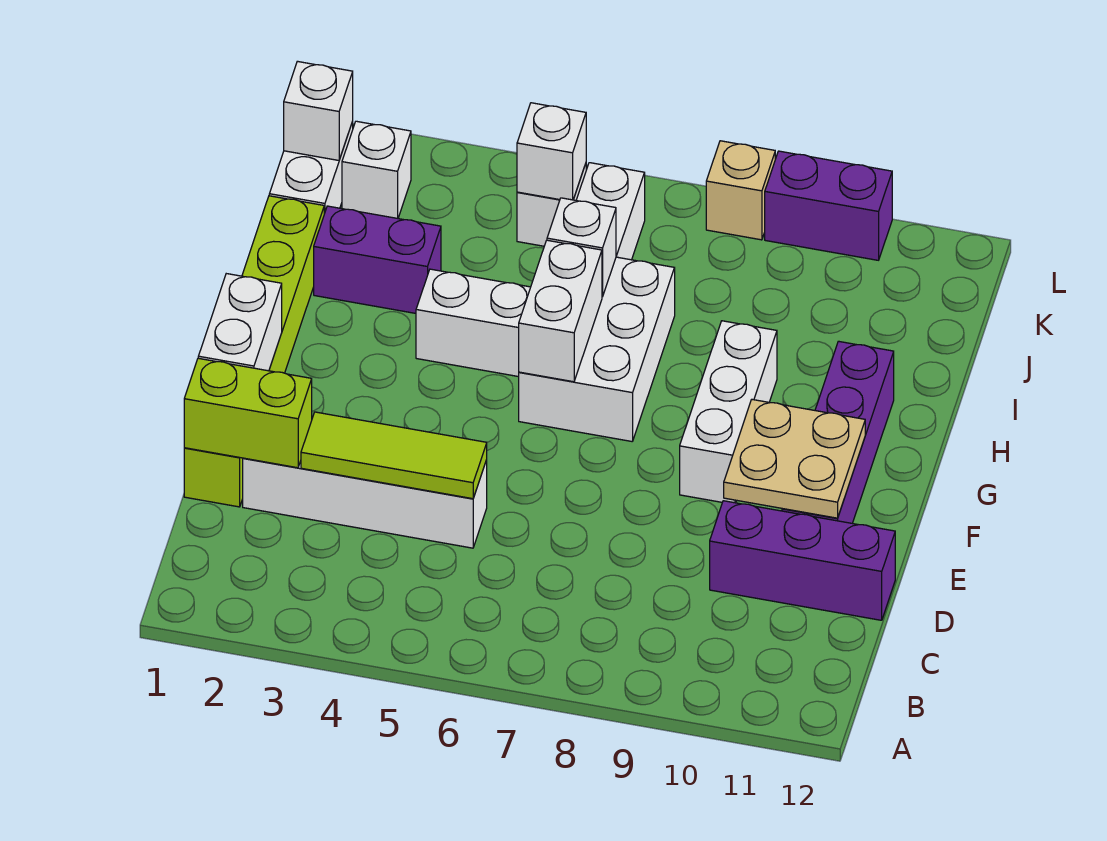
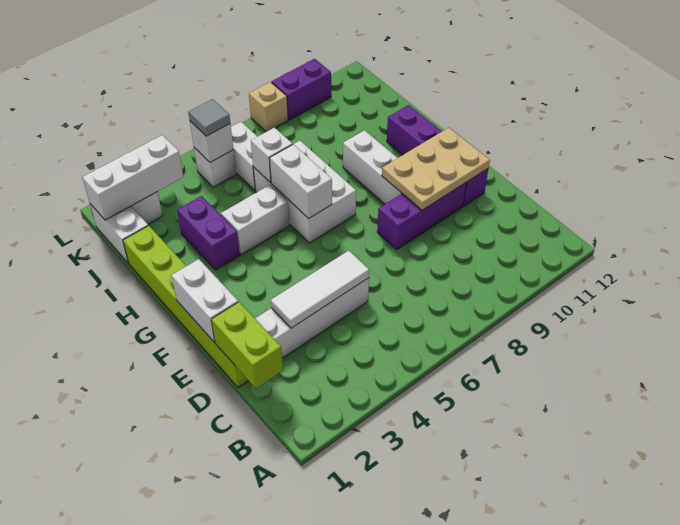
lime 1x2 brick [184,358,312,468] -> lime 1x2 brick turned to [211,302,283,388]
lime 1x3 tile [301,412,487,499] -> white 1x3 tile [271,251,369,328]
purple 1x3 brick [710,501,895,620] -> purple 1x3 brick moved to [377,183,466,250]
tan 2x2 plate [724,400,865,518] -> tan 2x3 plate [382,128,490,210]
purple 1x2 brick [314,206,441,313] -> purple 1x2 brick turned to [177,196,240,270]
white 1x1 brick [284,61,353,160] -> white 1x3 brick [82,135,183,220]
none -> grey 1x1 tile [188,99,230,136]

